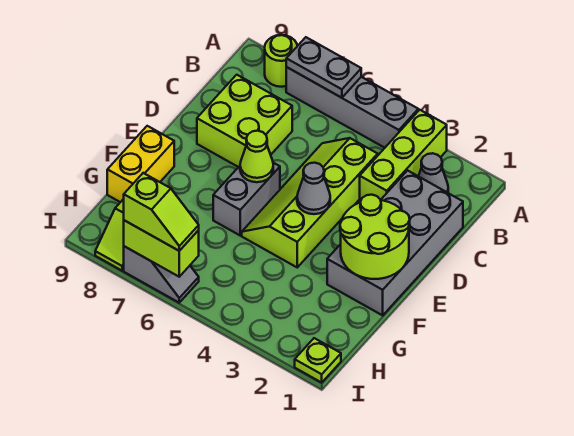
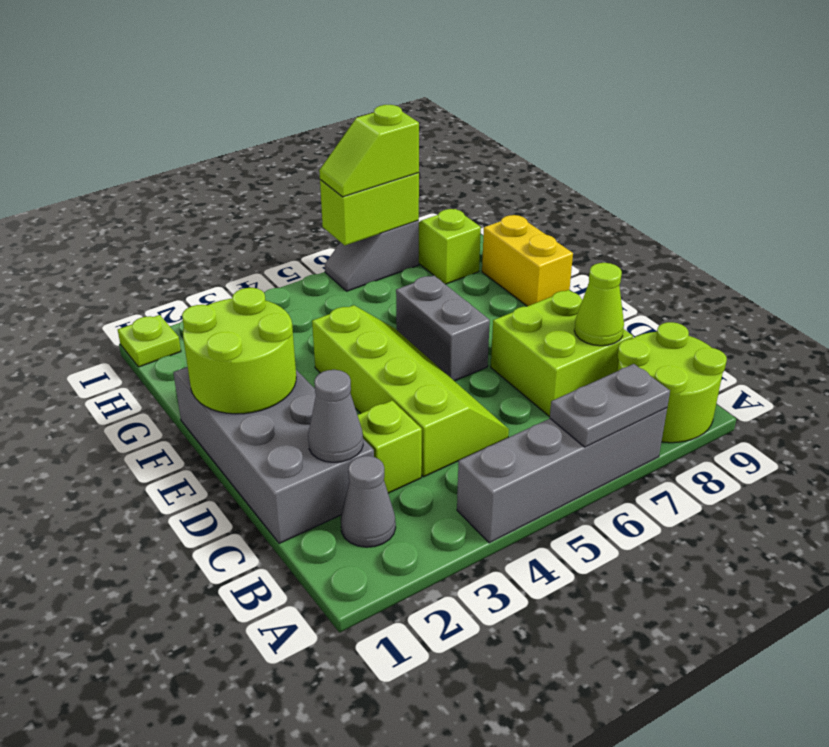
lime 1x3 brick [360,110,447,202] -> lime 1x1 brick [358,401,422,493]
lime 1x1 round brick [265,35,297,87] -> lime 2x2 round brick [617,322,727,443]
grey 1x1 cone [297,163,330,214] -> grey 1x1 cone moved to [308,370,363,462]
lime 1x1 cone [240,131,273,182] -> lime 1x1 cone moved to [574,263,624,346]

